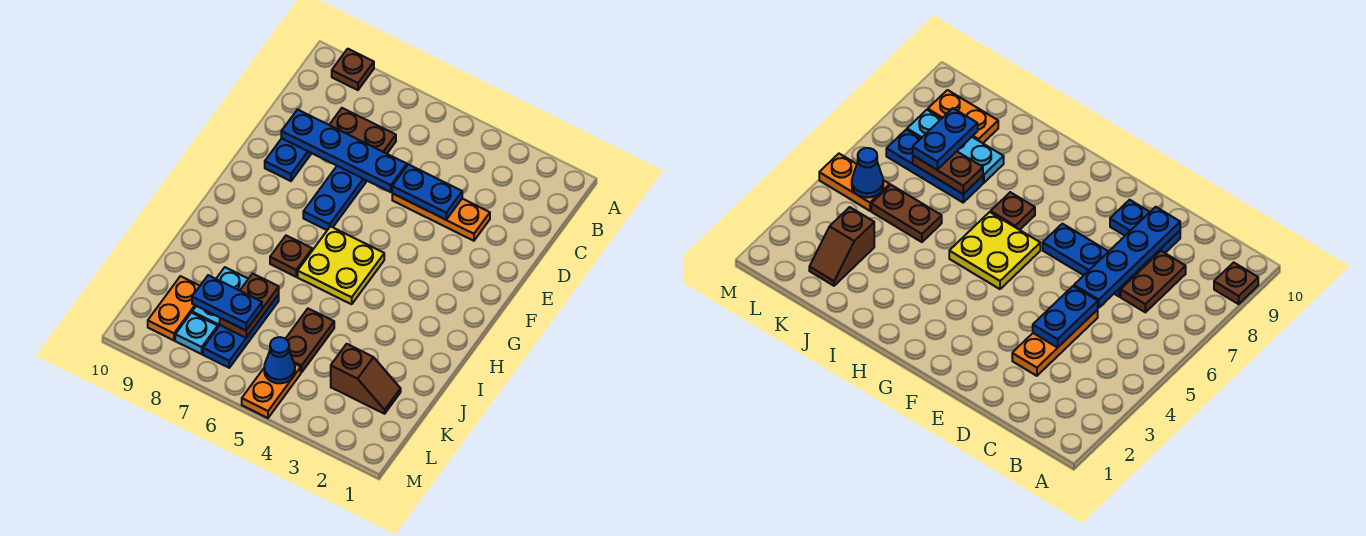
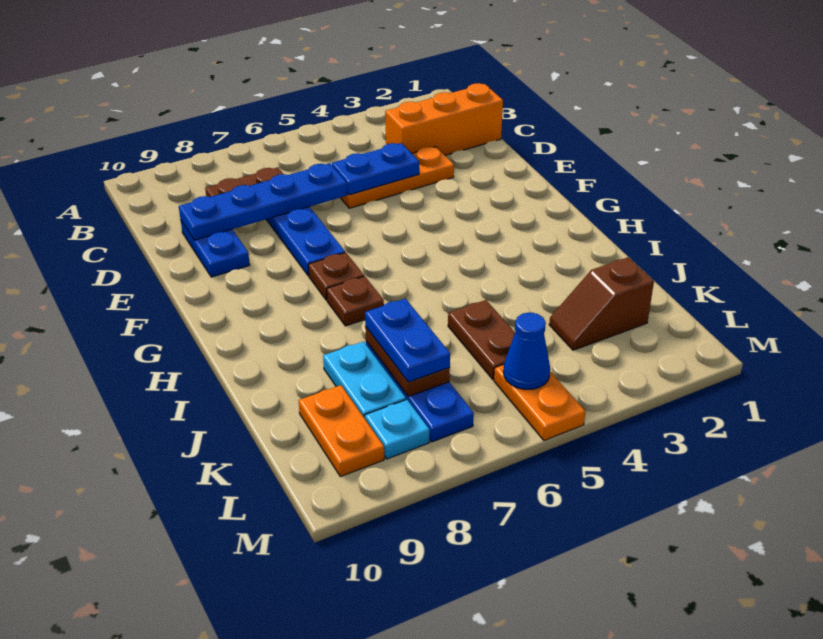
brown 1x1 plate [332,49,374,90] -> brown 1x1 plate moved to [308,252,364,300]
none -> orange 1x3 brick [385,83,503,155]
yellow 2x2 plate [298,226,384,304] -> none
brown 1x2 slope [331,344,401,414] -> brown 1x2 slope turned to [549,257,654,350]
blue 1x2 plate [192,275,262,330] -> blue 1x2 plate turned to [365,299,450,382]

